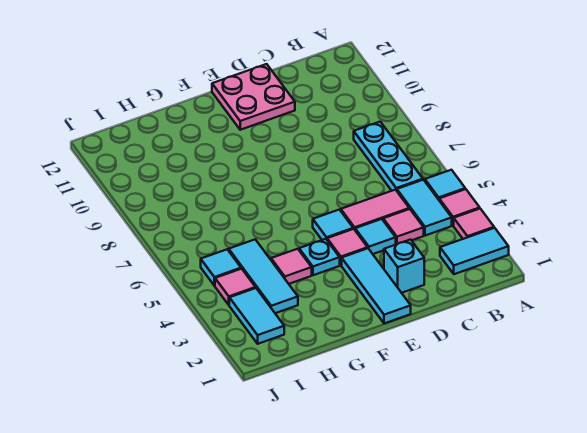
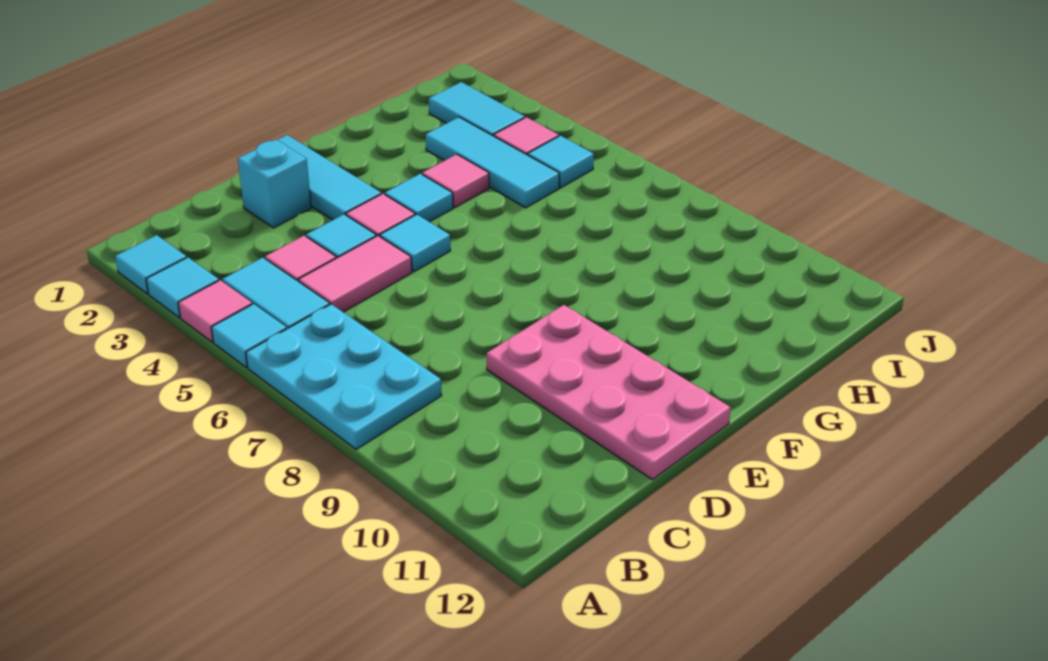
cyan 1x2 tile [440,228,509,274] -> cyan 1x1 tile [115,235,187,294]
pink 1x1 tile [454,209,494,239] -> cyan 1x1 tile [146,257,219,318]
cyan 1x3 plate [354,122,423,191] -> cyan 2x3 plate [246,304,442,449]
pink 2x2 plate [212,64,295,130] -> pink 2x4 plate [487,305,730,480]
cyan 1x1 plate [299,239,340,275] -> cyan 1x1 tile [385,174,453,222]

